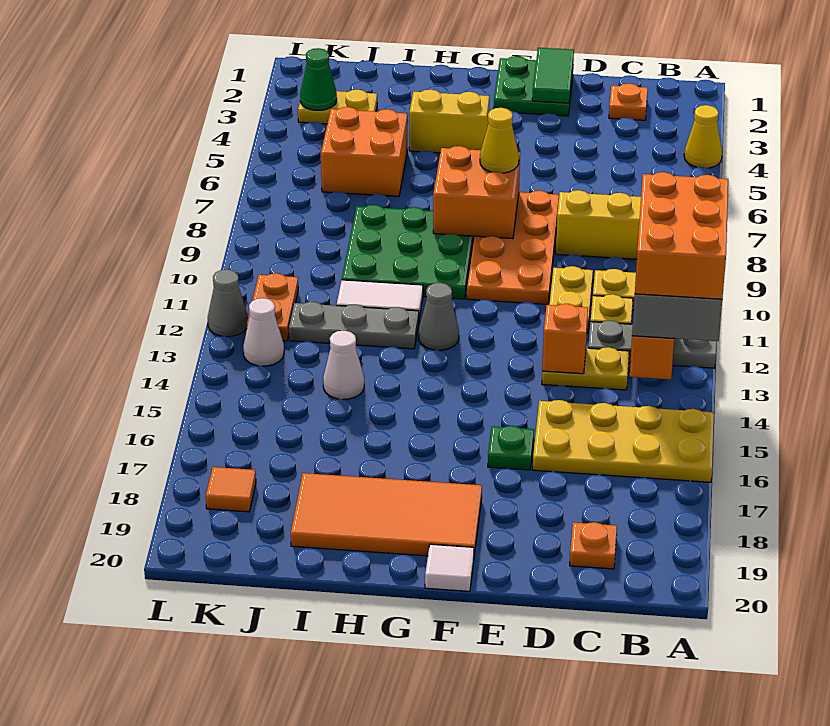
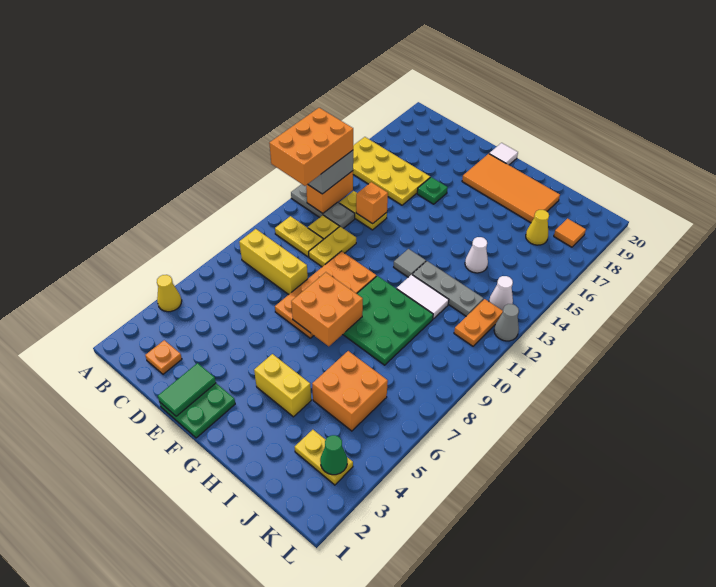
orange 1x1 plate [570,522,617,569] -> none
yellow 1x1 cone [480,108,519,173] -> yellow 1x1 cone moved to [526,210,549,245]
grey 1x1 cone [419,283,459,350] -> grey 1x1 tile [394,249,426,277]

